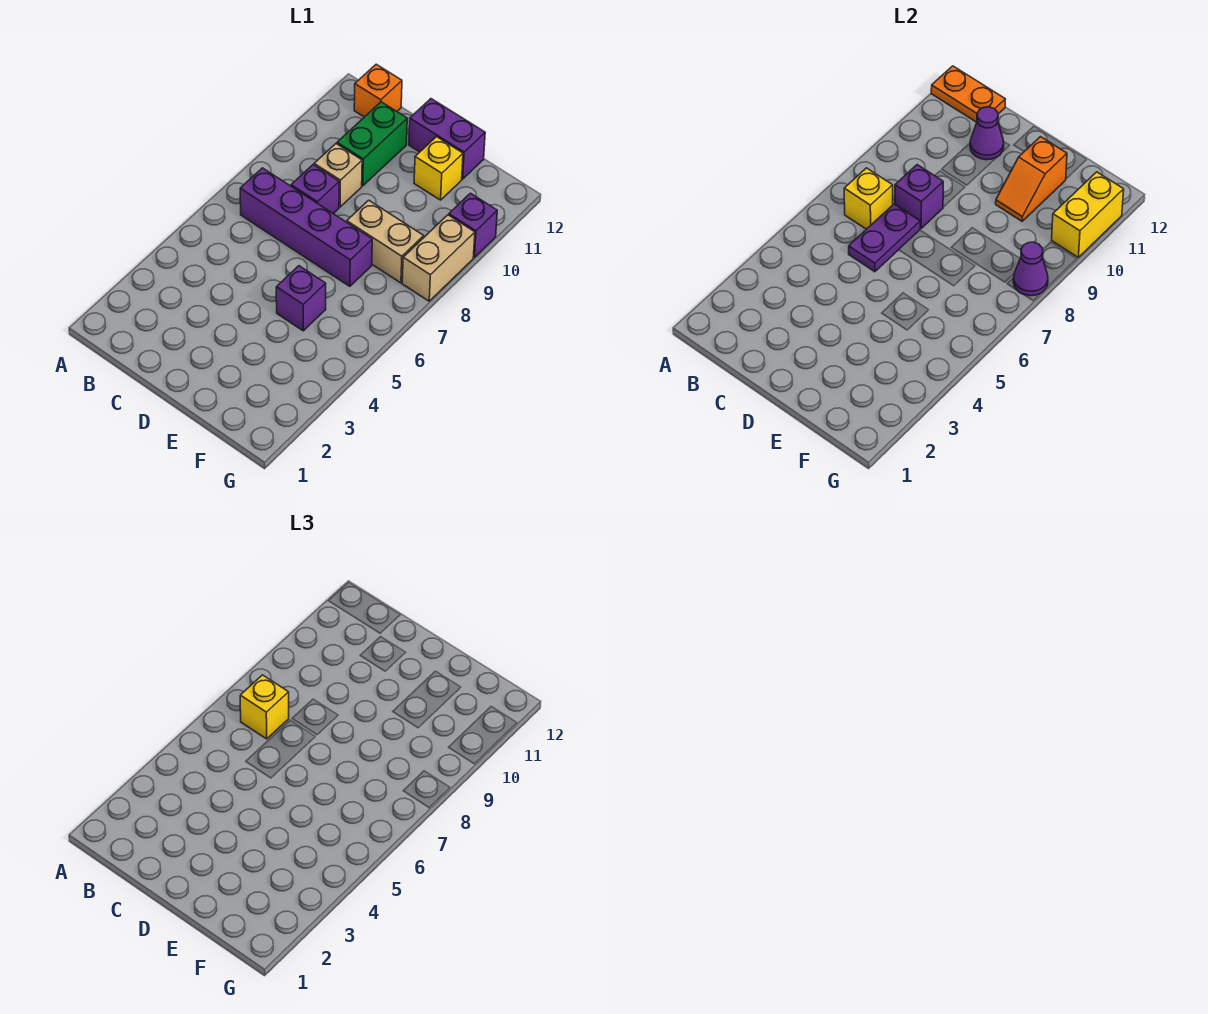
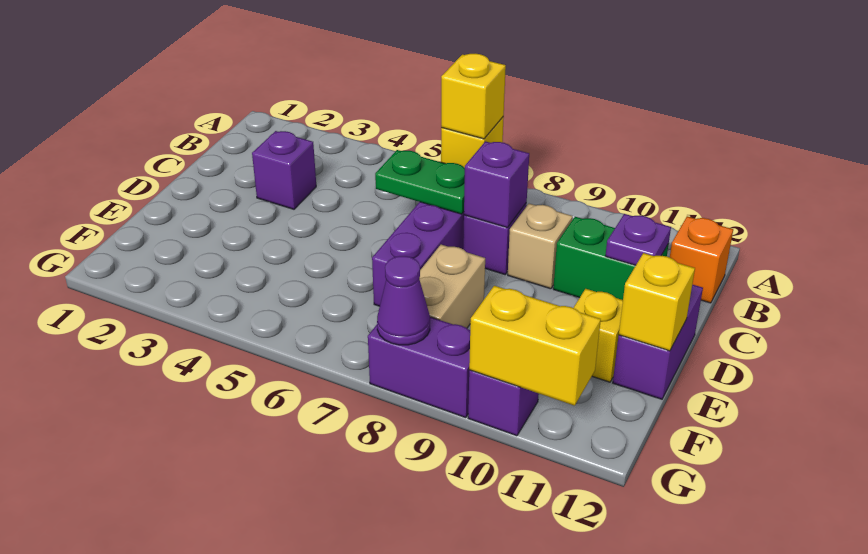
orange 1x2 plate [931,66,1005,122] -> none
purple 1x2 plate [849,204,920,272] -> green 1x2 plate [375,150,465,214]
purple 1x1 cone [970,107,1004,160] -> purple 1x1 plate [605,214,671,265]
purple 1x1 brick [276,266,326,331] -> purple 1x1 brick moved to [252,131,316,209]
orange 1x2 slope [996,137,1067,221] -> none
none -> yellow 1x1 brick [619,253,695,351]
tan 1x2 brick [402,215,475,301] -> purple 1x2 brick [368,317,470,418]

